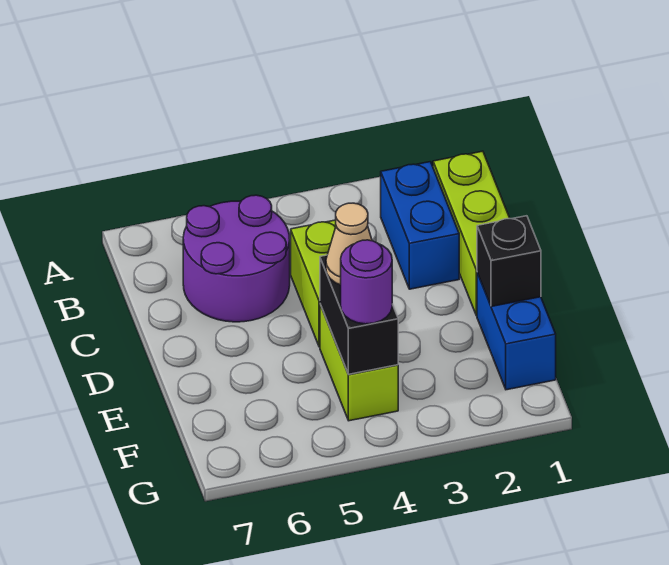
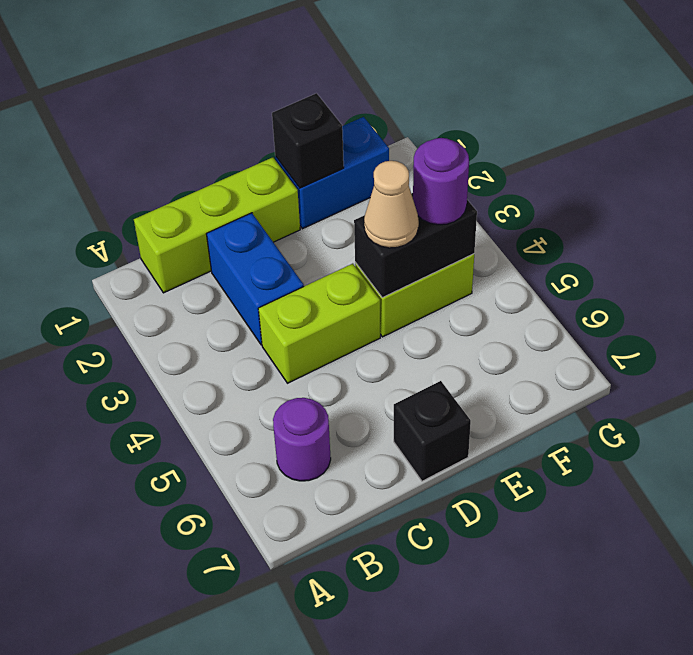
blue 1x2 brick [381,162,459,289] -> blue 1x2 brick turned to [207,213,304,345]
purple 2x2 round brick [183,195,290,322] -> purple 1x1 round brick [273,398,331,481]
none -> black 1x1 brick [394,381,471,481]

